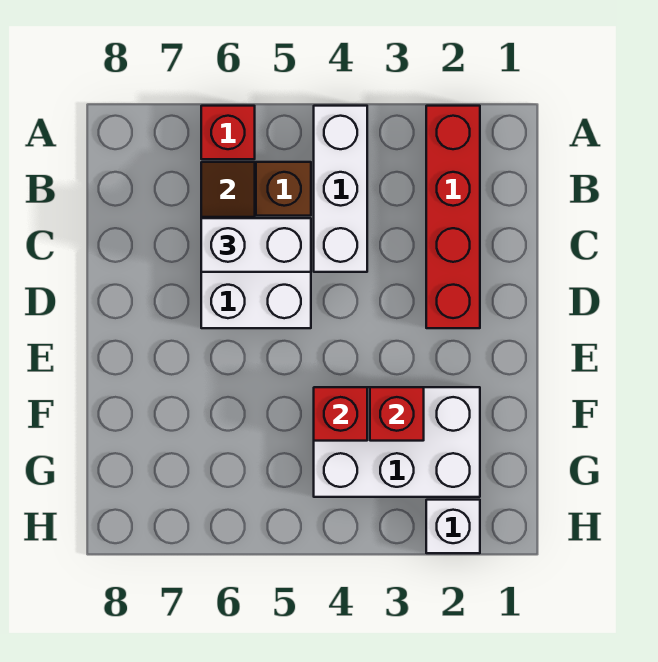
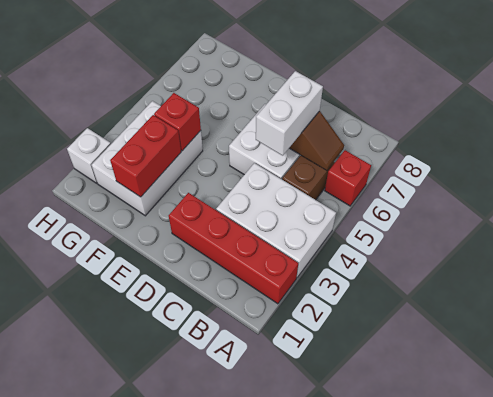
white 1x3 brick [314,106,367,272] -> white 2x3 brick [216,163,336,278]
red 1x1 brick [370,387,424,441] -> red 1x2 brick [110,115,181,197]

